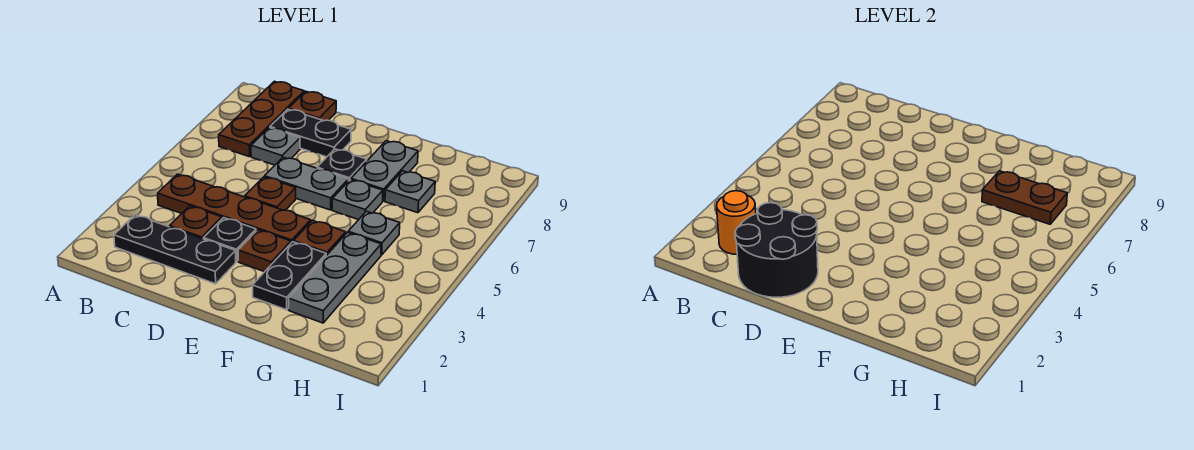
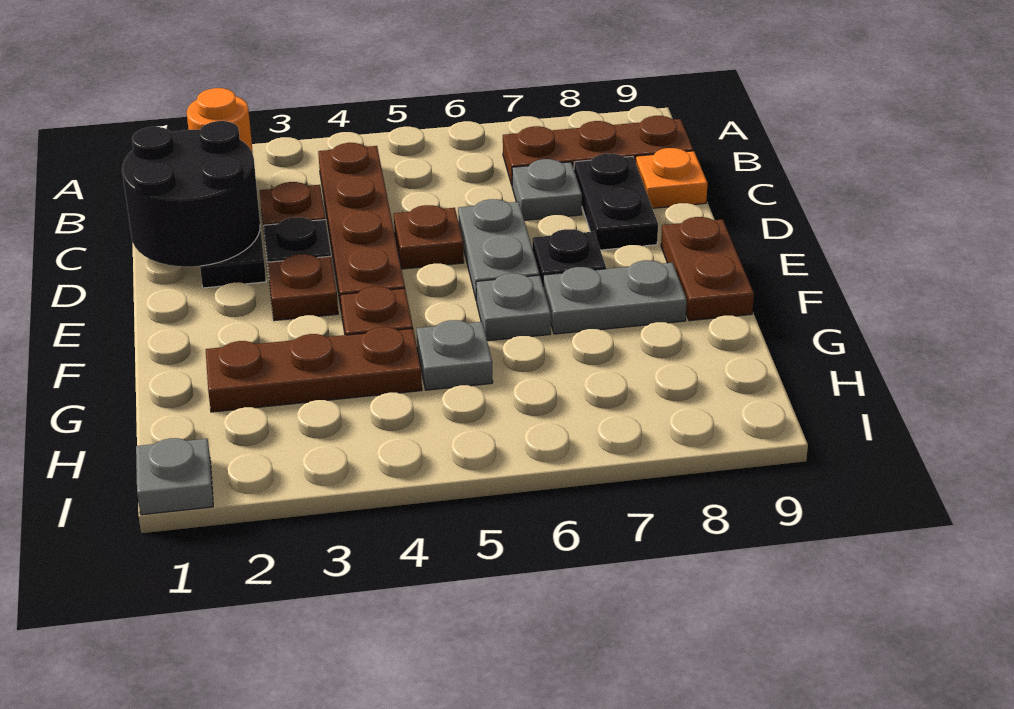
brown 1x1 plate [289,91,336,121] -> orange 1x1 plate [636,148,708,208]
black 1x2 plate [252,242,326,310] -> none
grey 1x3 plate [289,232,381,323] -> brown 1x3 plate [206,327,422,412]
grey 1x1 plate [385,171,435,213] -> grey 1x1 plate moved to [136,438,213,515]
brown 1x2 plate [982,171,1067,224] -> brown 1x2 plate moved to [661,217,754,321]

